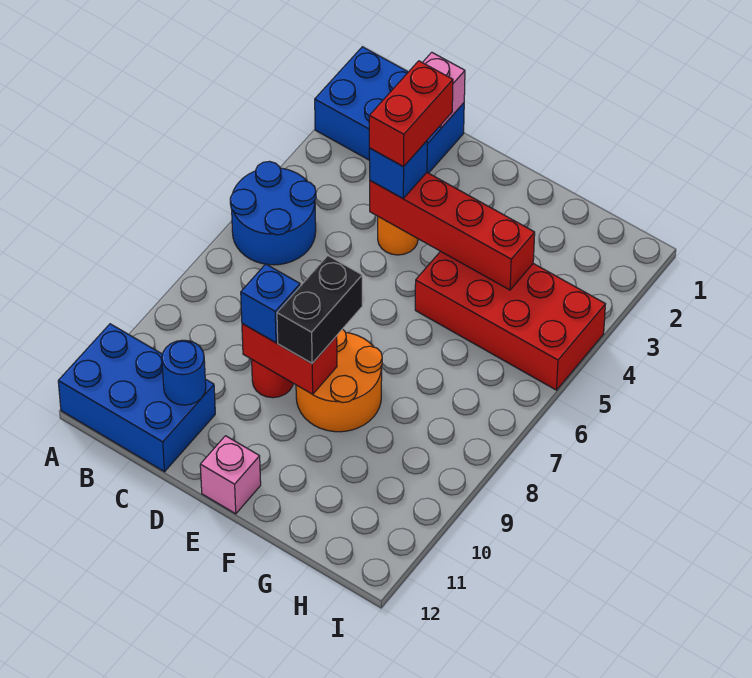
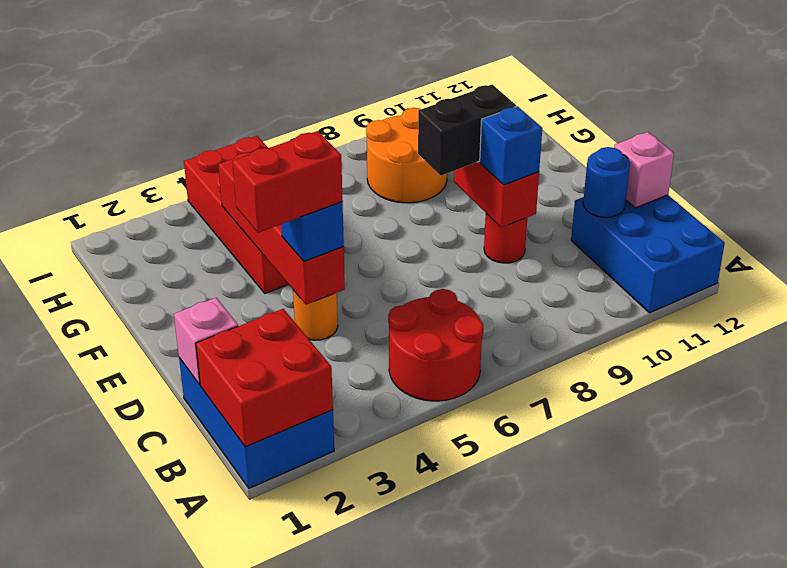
none -> red 2x2 brick [196,309,333,447]
blue 2x2 round brick [230,161,316,265] -> red 2x2 round brick [388,289,483,401]
orange 2x2 round brick [296,329,382,432] -> orange 2x2 round brick moved to [366,108,447,203]
pink 1x1 brick [200,436,261,514] -> pink 1x1 brick moved to [614,132,674,208]

